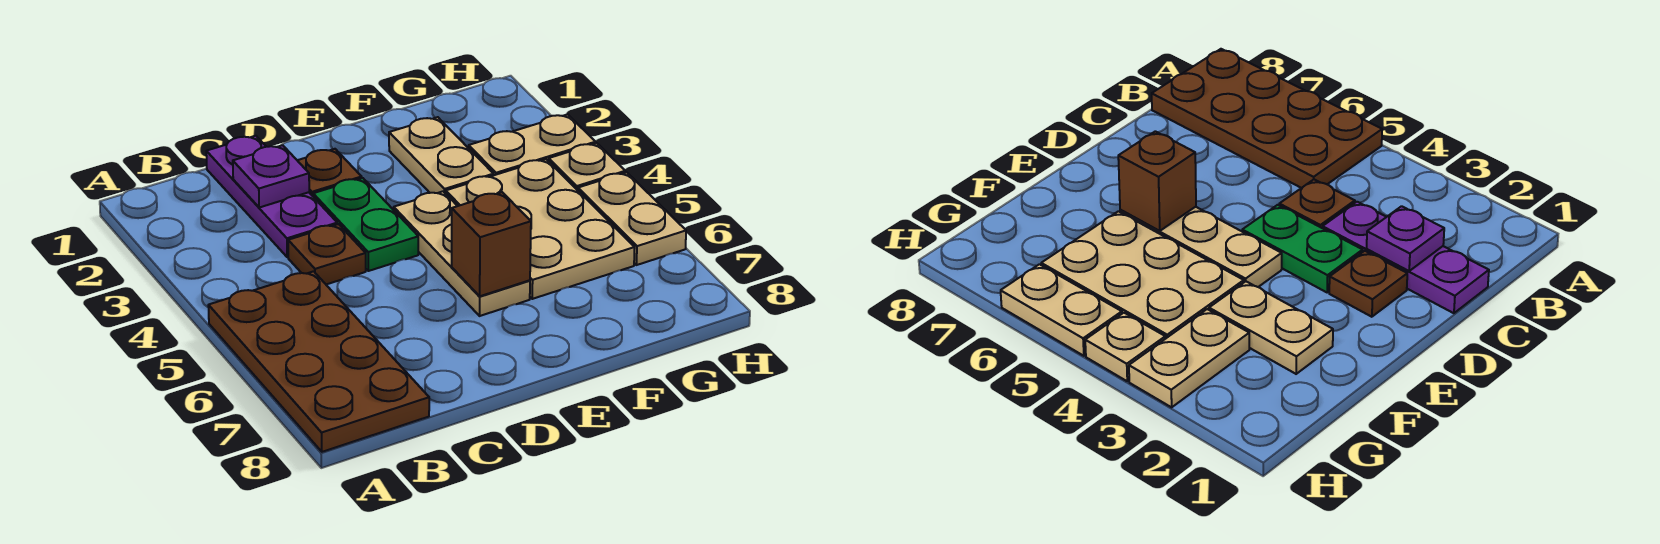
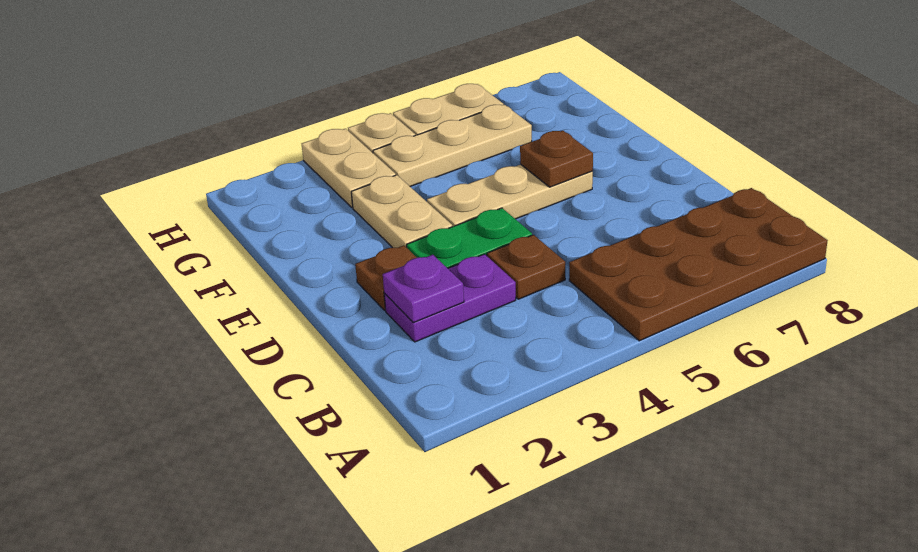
purple 1x3 plate [206,136,337,257] -> purple 1x2 plate [384,254,516,342]
brown 1x1 brick [452,192,531,296] -> brown 1x1 plate [520,131,593,187]
tan 1x2 plate [389,117,494,194] -> tan 1x2 plate turned to [351,175,452,248]
tan 2x3 plate [446,159,635,299] -> tan 1x3 plate [373,105,532,186]

